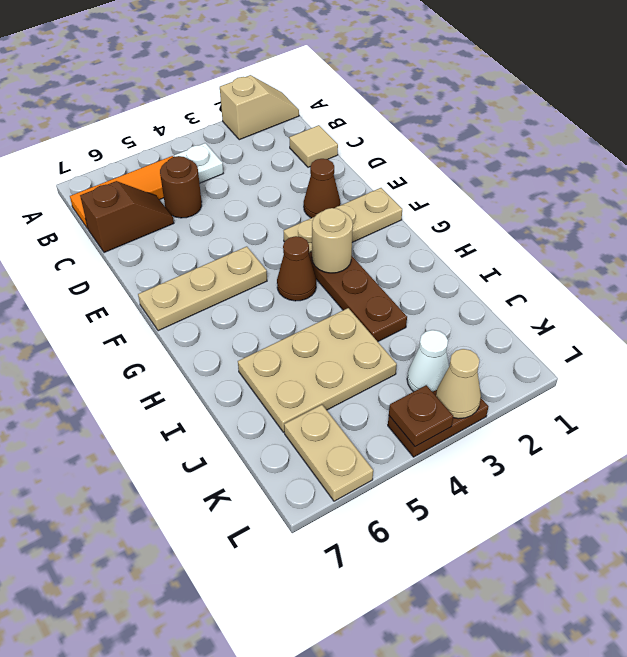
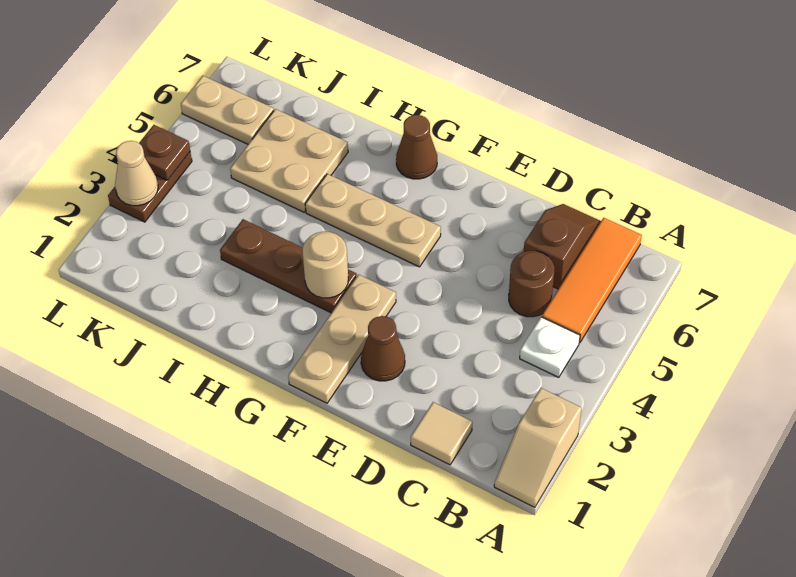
brown 1x2 slope [80,181,174,253] -> brown 1x2 slope turned to [524,204,601,289]
tan 1x3 plate [138,247,267,331] -> tan 1x3 plate turned to [305,174,441,267]
brown 1x1 cone [277,236,316,301] -> brown 1x1 cone moved to [396,115,437,179]
tan 2x3 plate [238,308,397,432] -> tan 2x2 plate [230,109,348,212]
white 1x1 cone [407,330,449,392] -> none

